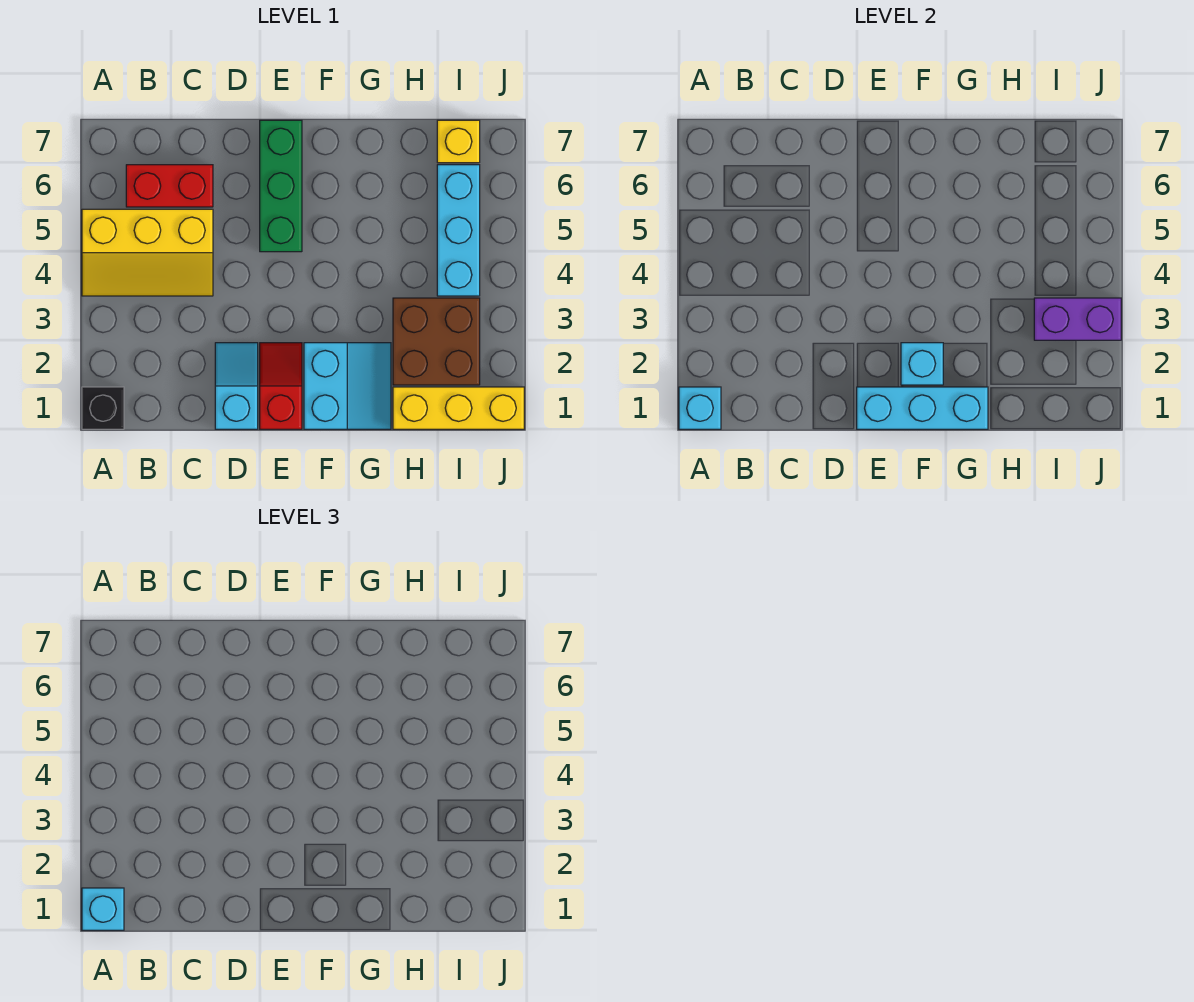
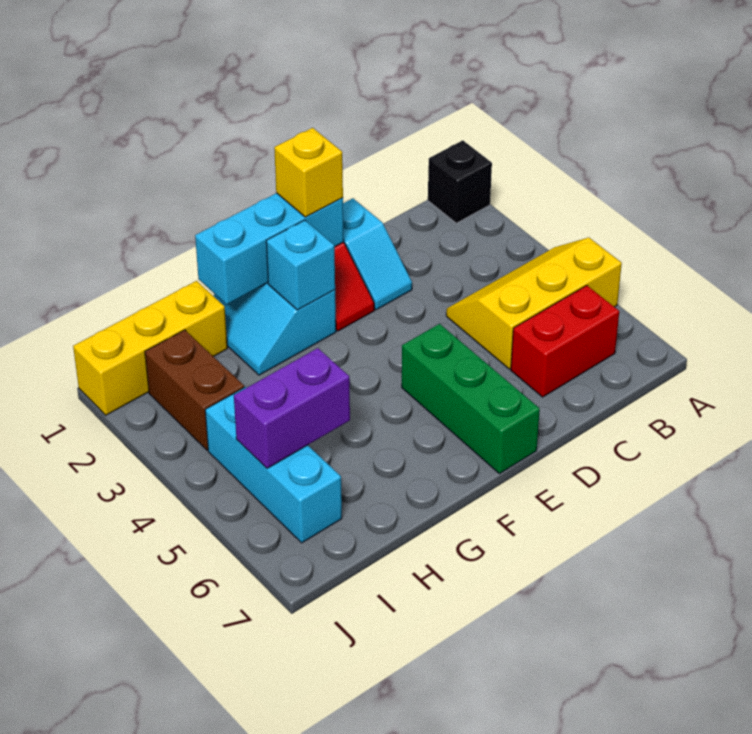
cyan 1x1 brick [679,387,721,429] -> none
cyan 1x1 brick [82,888,124,930] -> none
brown 2x2 brick [393,298,480,385] -> brown 1x2 brick [145,330,244,450]
purple 1x2 brick [1034,298,1121,340] -> purple 1x2 brick moved to [234,348,350,468]
yellow 1x1 brick [437,120,480,163] -> yellow 1x1 brick moved to [274,128,343,217]

